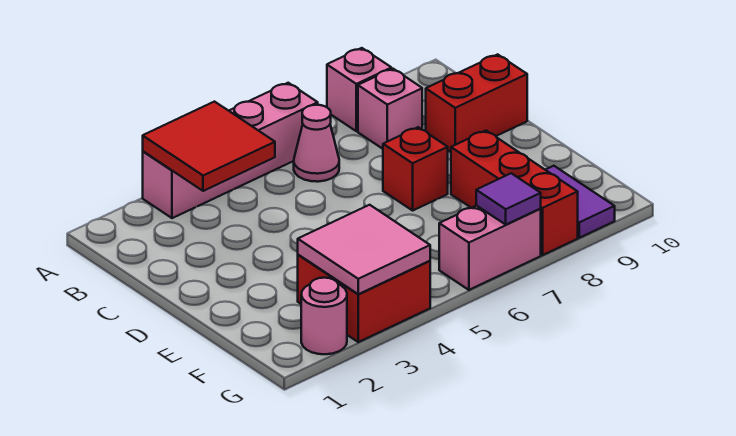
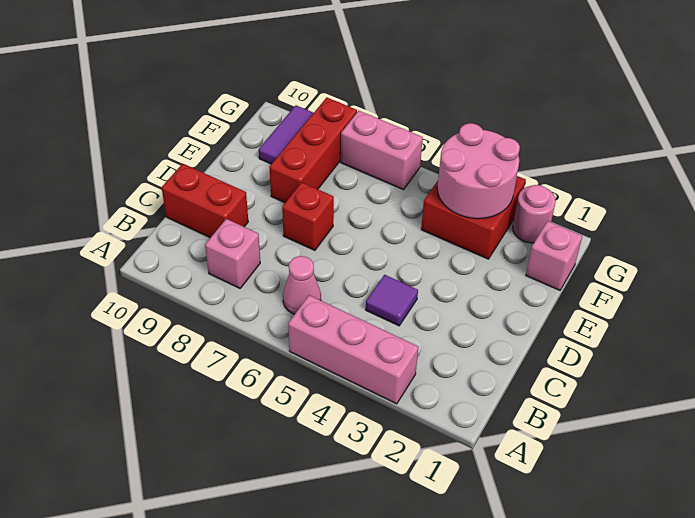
pink 1x4 brick [143,83,318,218] -> pink 1x3 brick [288,295,418,404]
red 2x2 tile [143,102,275,191] -> none
pink 1x1 brick [327,48,391,131] -> pink 1x1 brick moved to [526,221,582,290]
pink 2x2 tile [298,205,430,294] -> pink 2x2 round brick [437,123,520,219]
purple 1x1 tile [476,173,541,224] -> purple 1x1 tile moved to [366,275,418,326]

